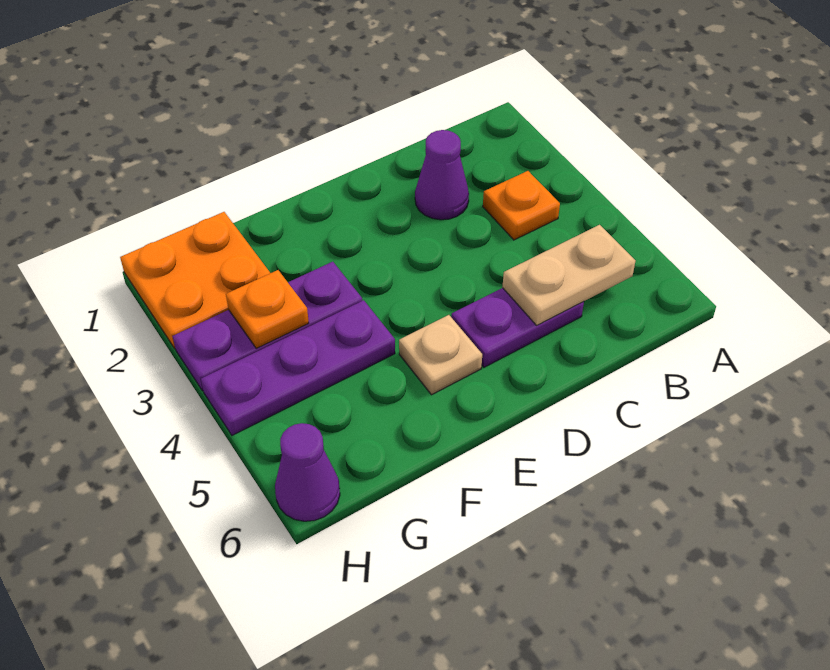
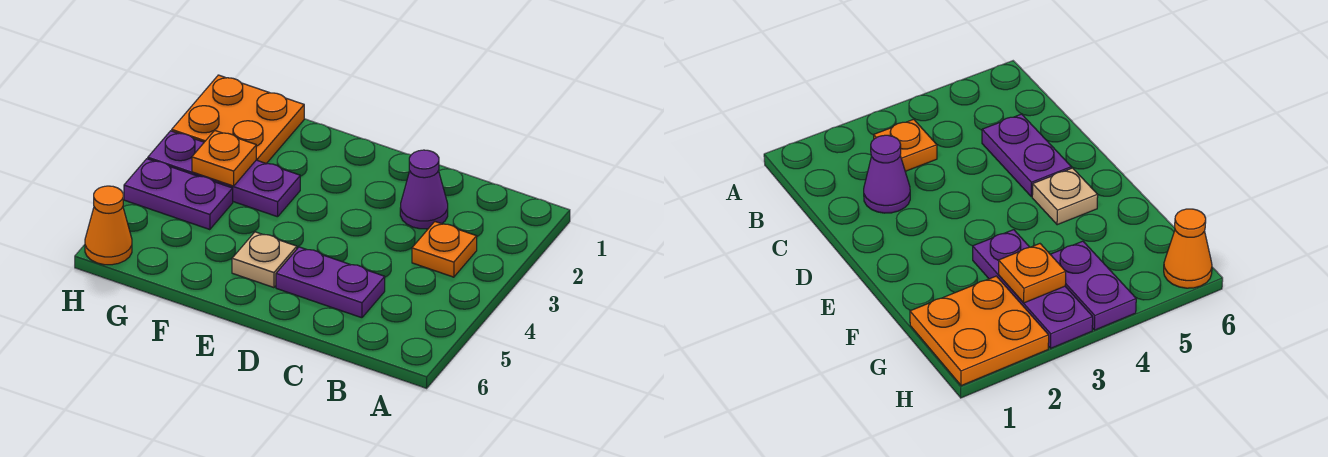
tan 1x2 plate [502,225,635,325] -> none
purple 1x3 plate [201,300,395,435] -> purple 1x2 plate [124,159,233,230]
purple 1x1 cone [275,423,340,521] -> orange 1x1 cone [85,186,132,265]

